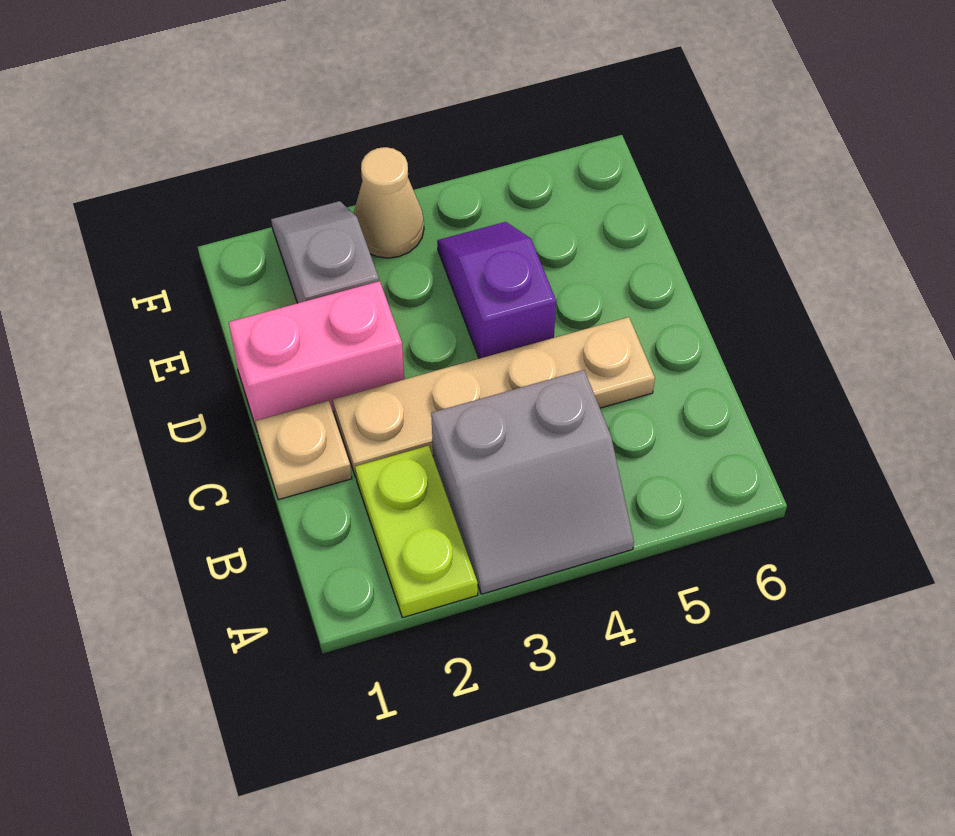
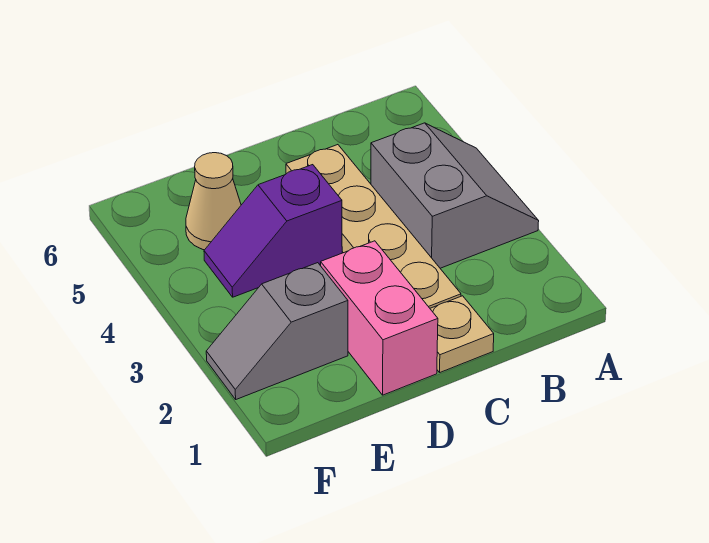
lime 1x2 plate [355,446,478,618] -> none
tan 1x1 cone [354,147,424,258] -> tan 1x1 cone moved to [186,153,241,250]

